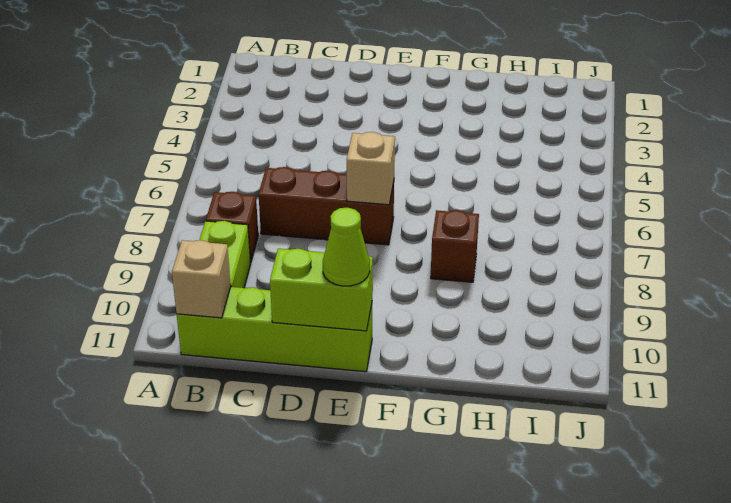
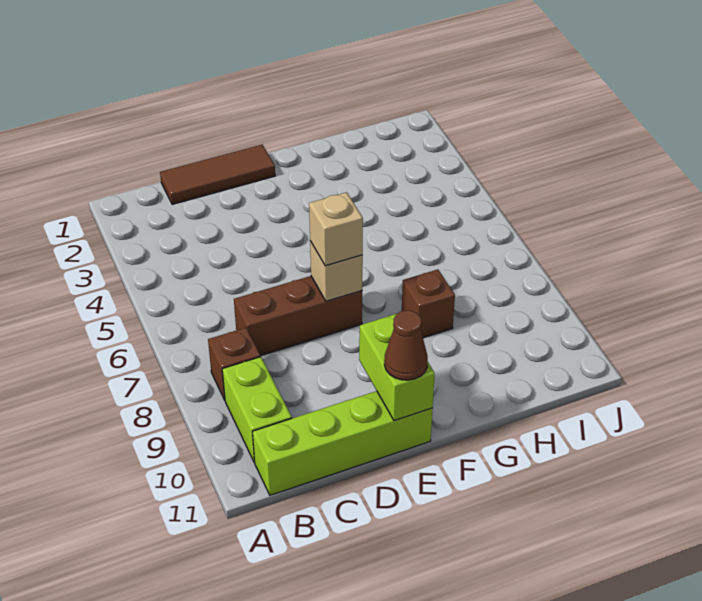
tan 1x1 brick [172,240,231,318] -> tan 1x1 brick moved to [309,192,363,266]
none -> brown 1x3 tile [160,145,275,205]
lime 1x2 brick [270,249,373,331] -> lime 1x2 brick turned to [359,314,435,421]
lime 1x1 cone [323,208,370,286] -> brown 1x1 cone [384,310,428,380]

